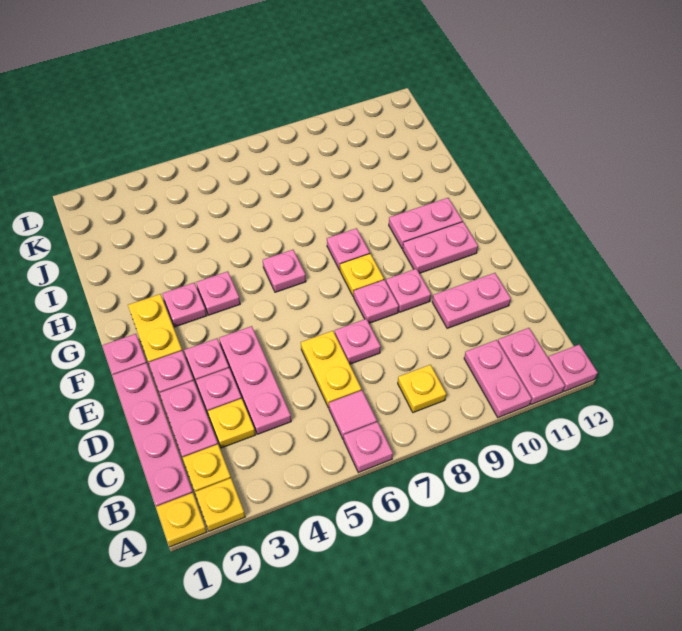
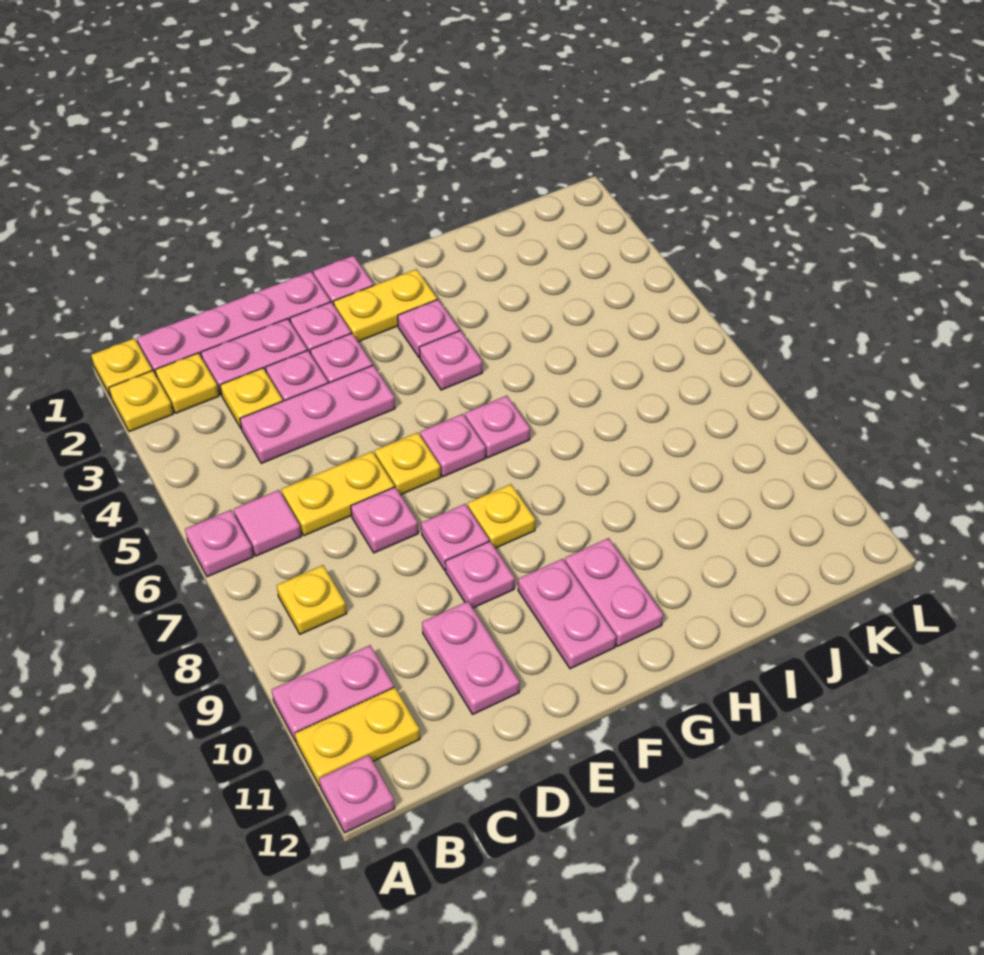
pink 1x2 plate [498,328,565,404] -> yellow 1x2 plate [295,687,420,786]
none -> yellow 1x1 plate [375,432,441,495]
pink 1x1 plate [327,228,370,270] -> pink 1x1 plate moved to [420,414,486,477]

